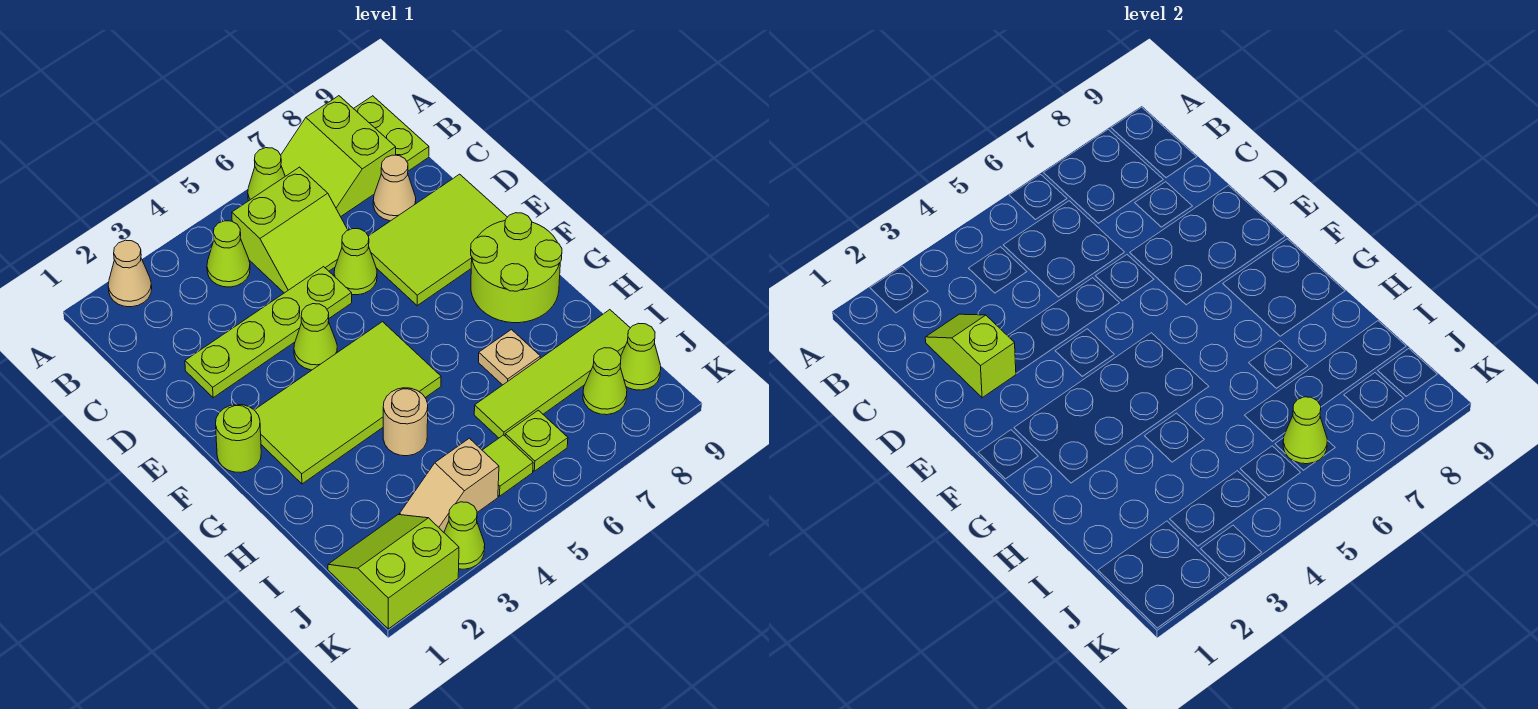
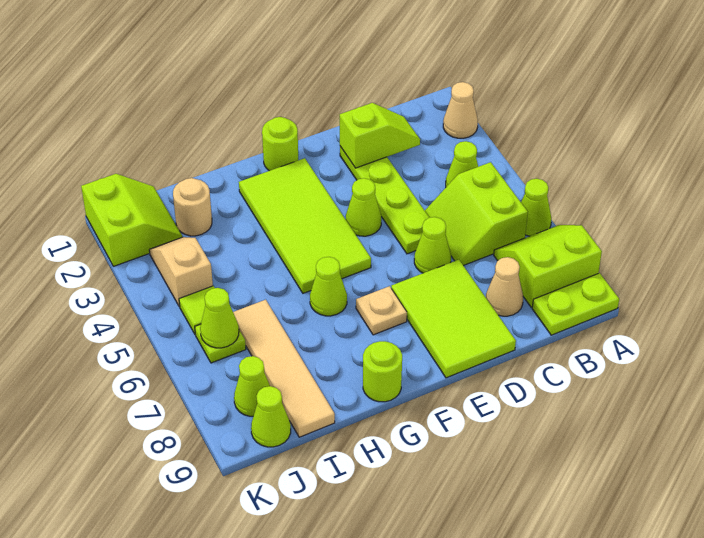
lime 2x2 round brick [471,213,562,323] -> lime 1x1 round brick [363,341,402,402]
tan 1x1 round brick [383,388,428,456] -> tan 1x1 round brick moved to [173,178,212,236]
tan 1x1 plate [479,330,540,385] -> tan 1x1 plate moved to [356,286,407,335]
lime 1x4 tile [474,310,630,438] -> tan 1x4 tile [233,300,335,437]
lime 1x1 cone [444,502,485,569] -> lime 1x1 cone moved to [310,257,347,316]

